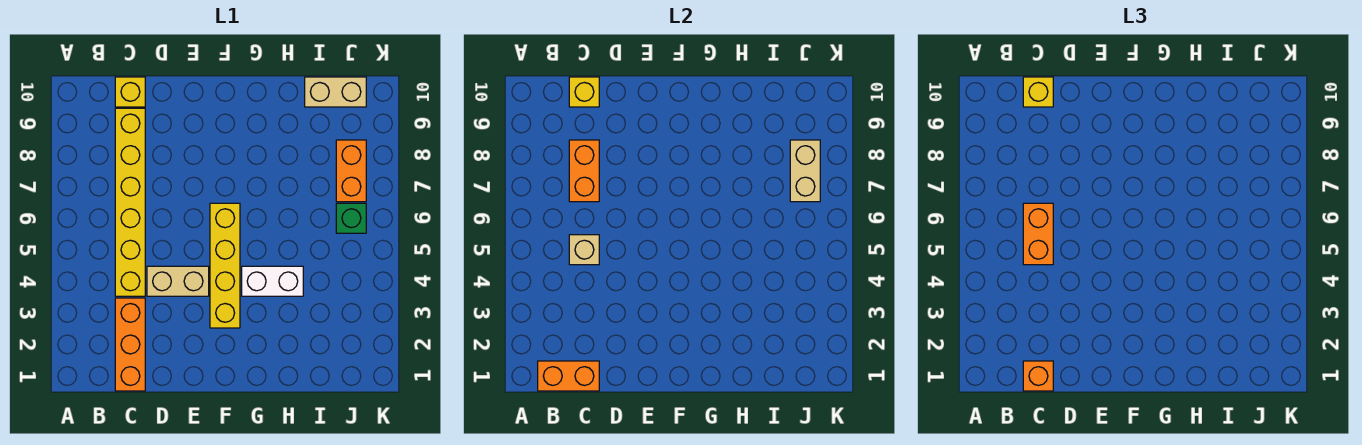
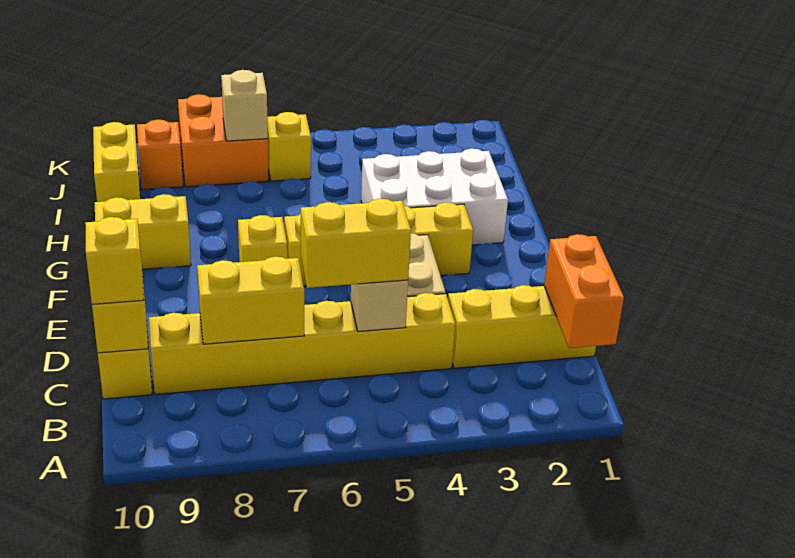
orange 1x3 brick [115,298,145,391] -> yellow 1x3 brick [448,285,596,368]
orange 1x1 brick [1023,361,1053,391] -> orange 1x1 brick moved to [137,120,183,190]
orange 1x2 brick [1023,203,1053,265] -> yellow 1x2 brick [301,199,411,288]
orange 1x2 brick [569,140,599,202] -> yellow 1x2 brick [197,257,304,344]
none -> yellow 1x1 brick [238,215,287,262]
white 1x2 brick [242,266,303,296] -> white 2x3 brick [361,149,508,245]
none -> yellow 1x2 brick [95,194,191,269]
tan 1x2 brick [305,77,366,107] -> yellow 1x2 brick [93,122,140,202]
green 1x1 brick [336,203,366,233] -> yellow 1x1 brick [267,112,311,181]
orange 1x2 brick [336,140,366,202] -> orange 2x2 brick [178,94,269,187]
tan 1x2 brick [790,140,820,202] -> tan 1x1 brick [221,70,268,141]

